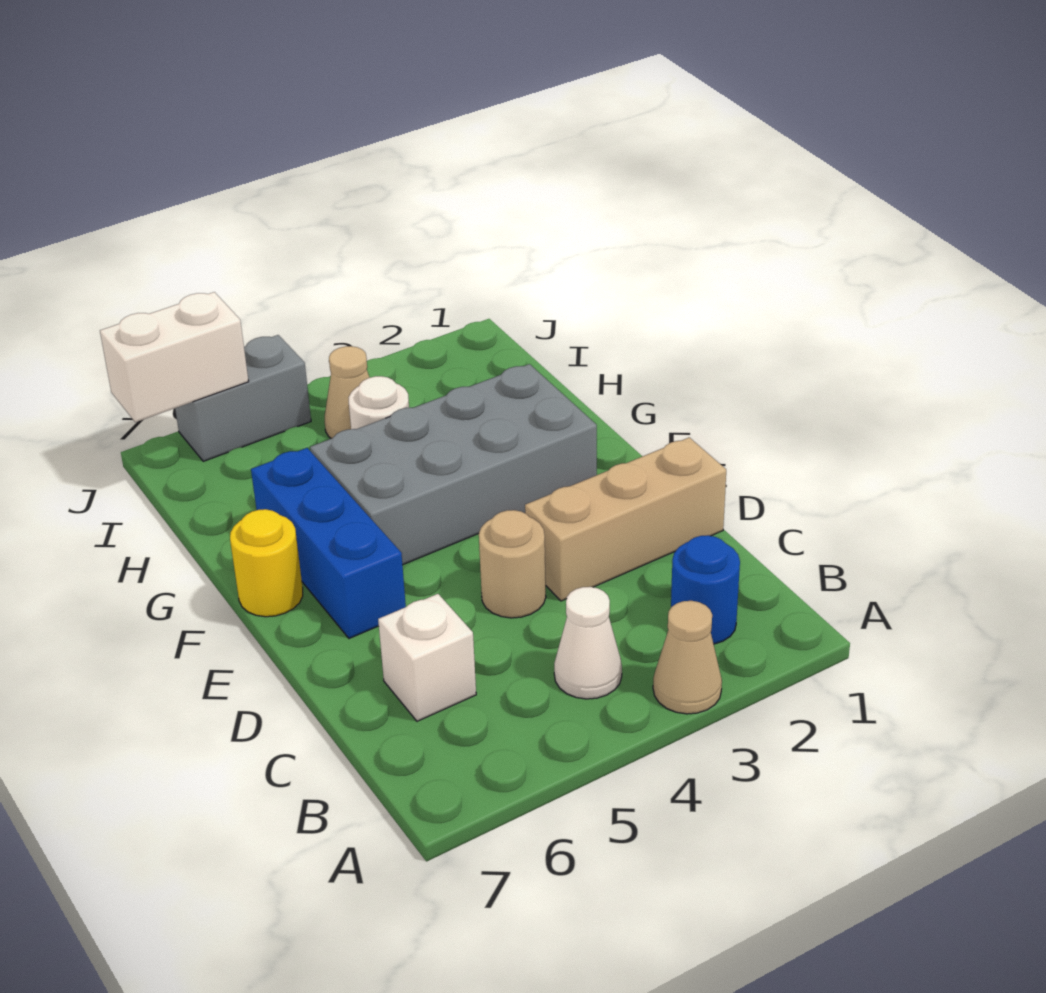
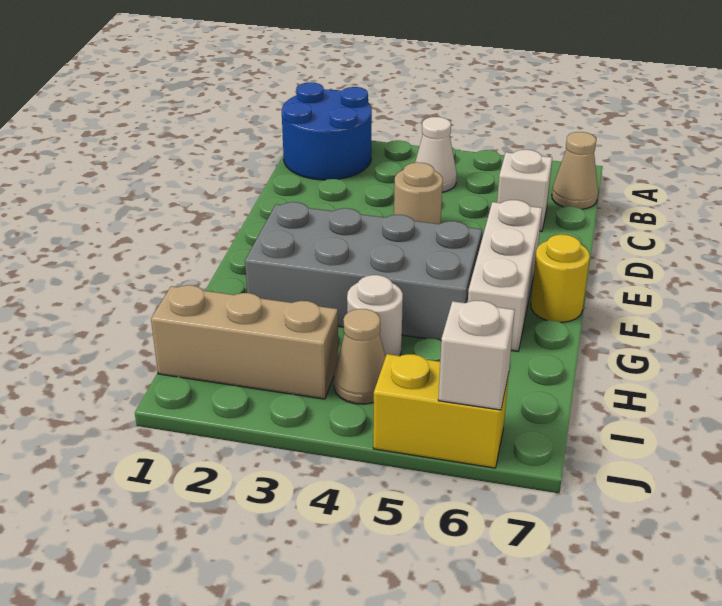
tan 1x1 cone [653,601,722,714] -> tan 1x1 cone moved to [552,132,598,209]
blue 1x1 round brick [671,535,740,644] -> blue 2x2 round brick [282,83,372,180]
tan 1x3 brick [525,437,726,601] -> tan 1x3 brick moved to [151,285,338,399]
blue 1x3 brick [251,448,406,638] -> white 1x3 brick [468,200,542,351]
grey 1x2 brick [175,335,311,461] -> yellow 1x2 brick [373,354,509,468]
white 1x2 brick [100,292,249,422] -> white 1x1 brick [438,300,515,410]

